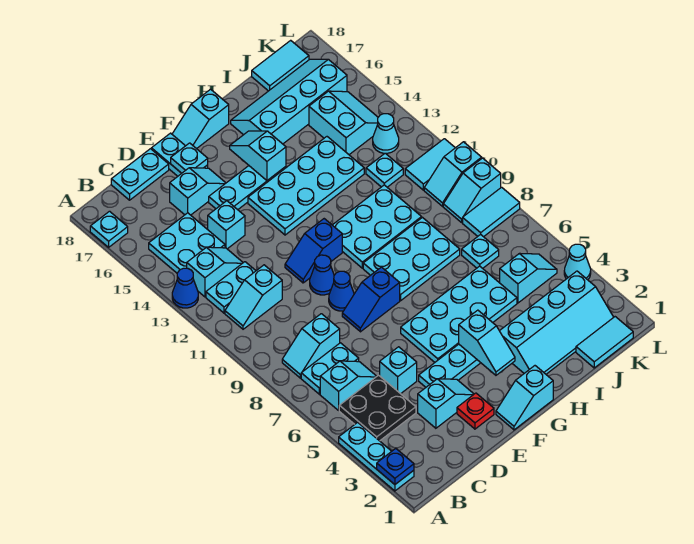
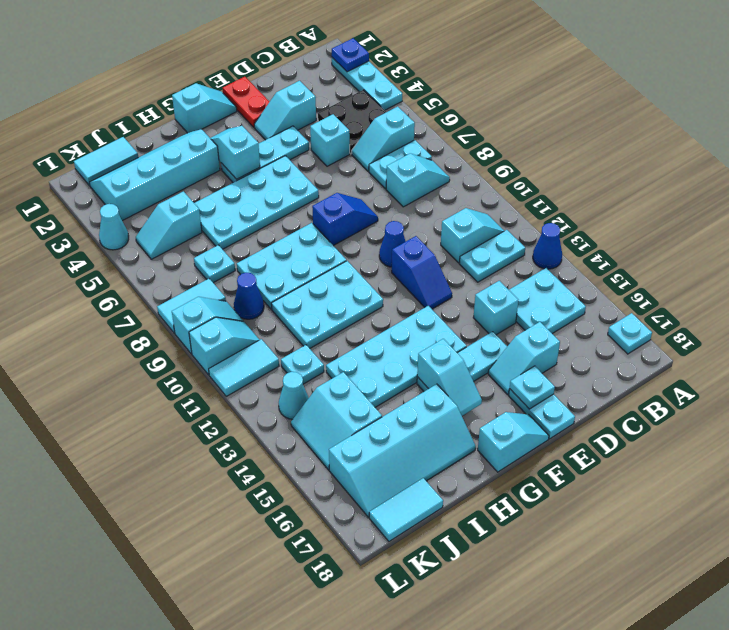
cyan 1x2 slope [187,247,243,297] -> none
cyan 1x2 plate [111,149,169,200] -> none
red 1x1 plate [457,393,494,429] -> red 1x2 plate [223,77,269,127]
blue 1x1 cone [329,271,354,311] -> blue 1x1 cone moved to [234,273,264,319]
blue 1x2 slope [285,219,342,283] -> blue 1x2 slope turned to [392,236,452,309]

